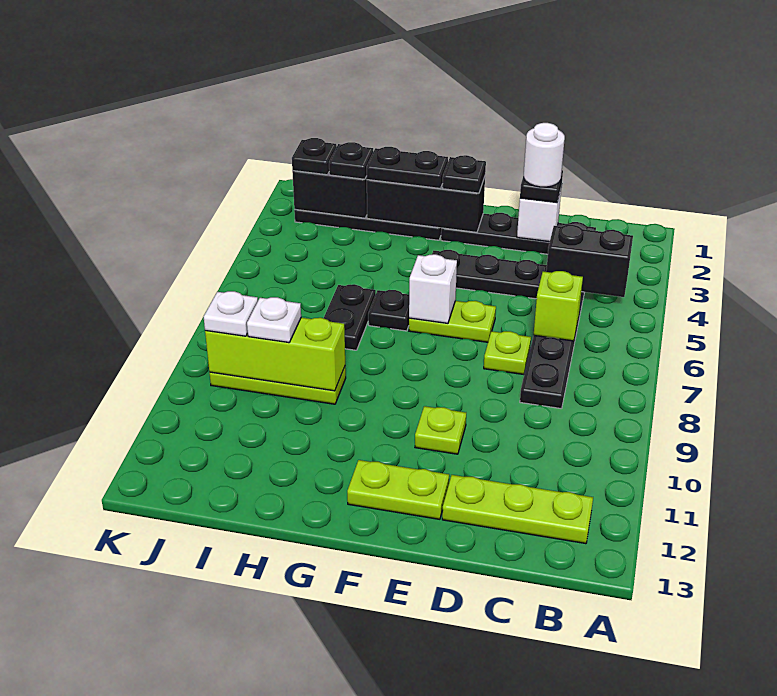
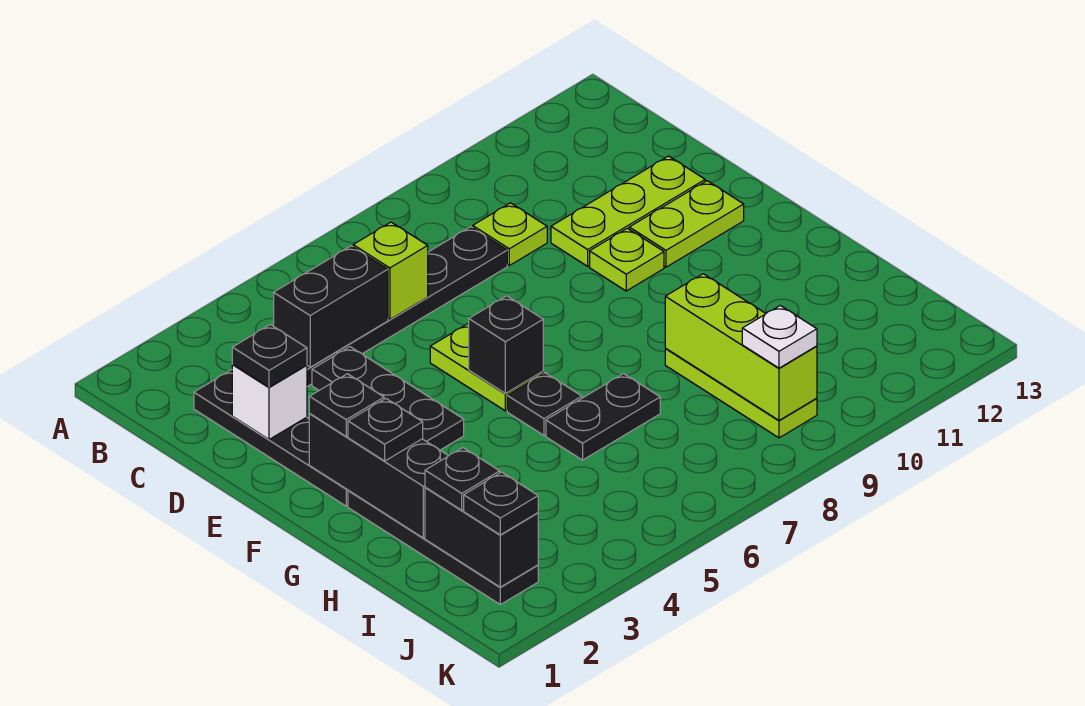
black 1x2 brick [546,225,633,297] -> black 1x2 brick turned to [274,246,388,367]
lime 1x3 plate [442,475,593,544] -> lime 1x3 plate turned to [551,156,705,266]
white 1x1 round brick [524,123,565,187] -> none
lime 1x1 plate [484,331,531,375] -> lime 1x1 plate moved to [473,203,547,265]
lime 1x2 plate [347,460,449,519] -> lime 1x2 plate turned to [629,181,744,267]
white 1x1 brick [409,254,457,323] -> black 1x1 brick [469,296,543,393]
black 1x2 plate [366,147,448,188] -> black 1x1 plate [348,399,423,461]
white 1x1 plate [247,297,301,343] -> none

